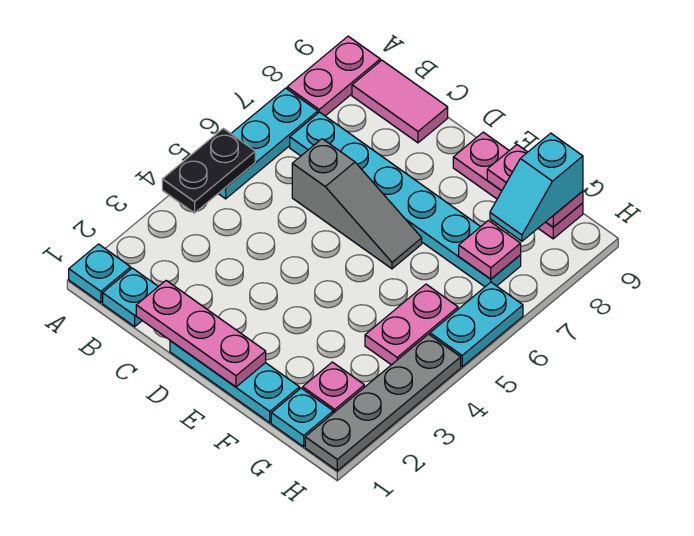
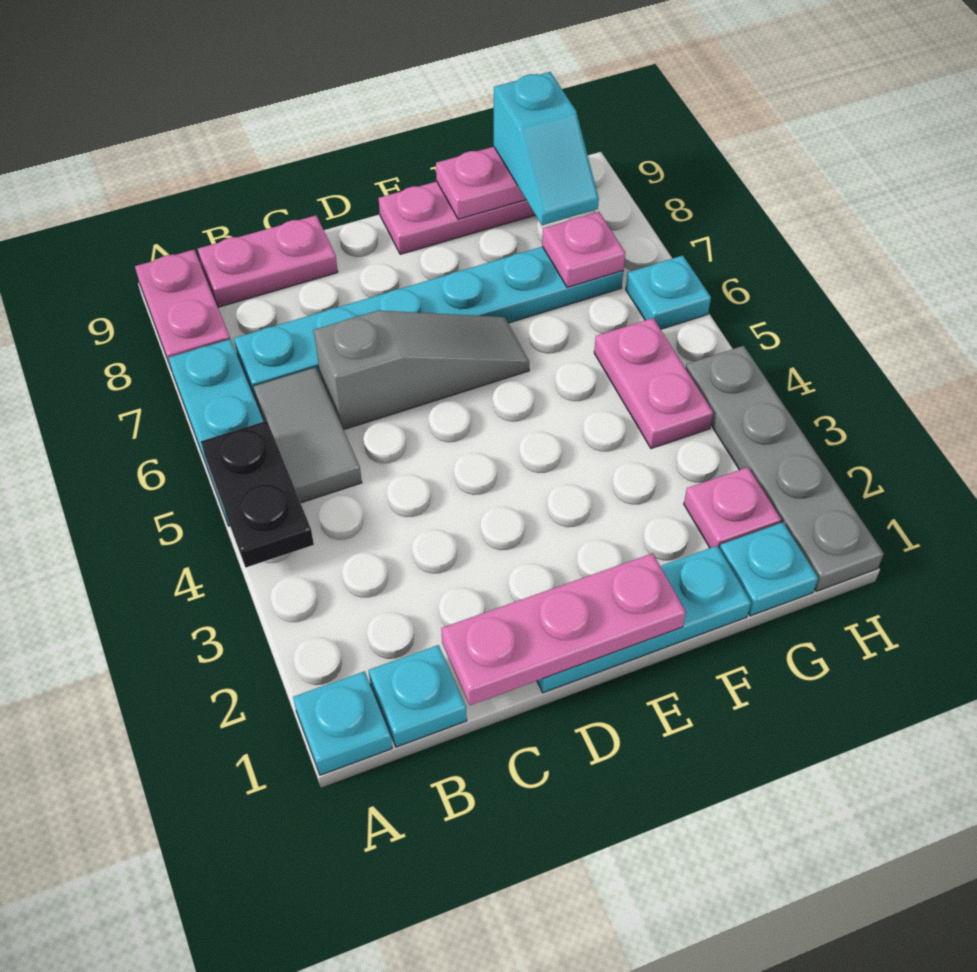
none -> grey 1x2 tile [253,367,362,503]
pink 1x2 tile [352,60,448,143] -> pink 1x2 plate [198,215,338,307]
cyan 1x2 plate [430,282,523,367] -> cyan 1x1 plate [626,255,711,329]

